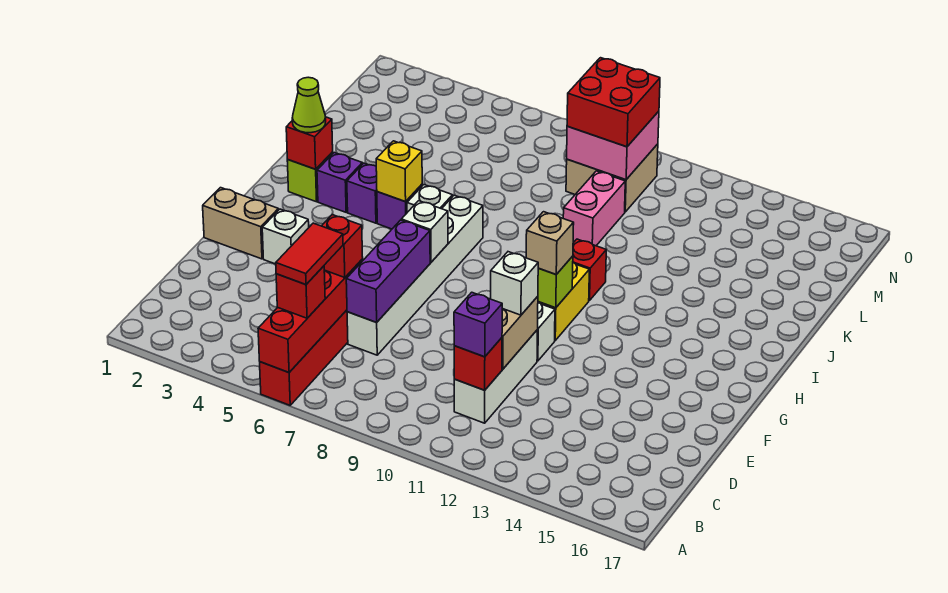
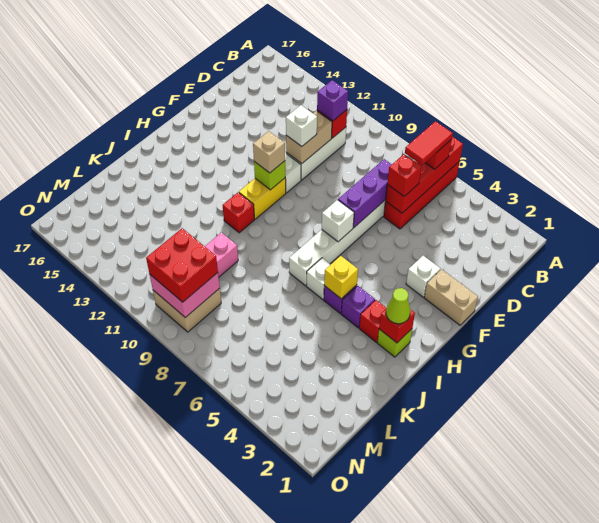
purple 1x1 brick [317,153,362,212] -> red 1x1 brick [359,300,386,342]

